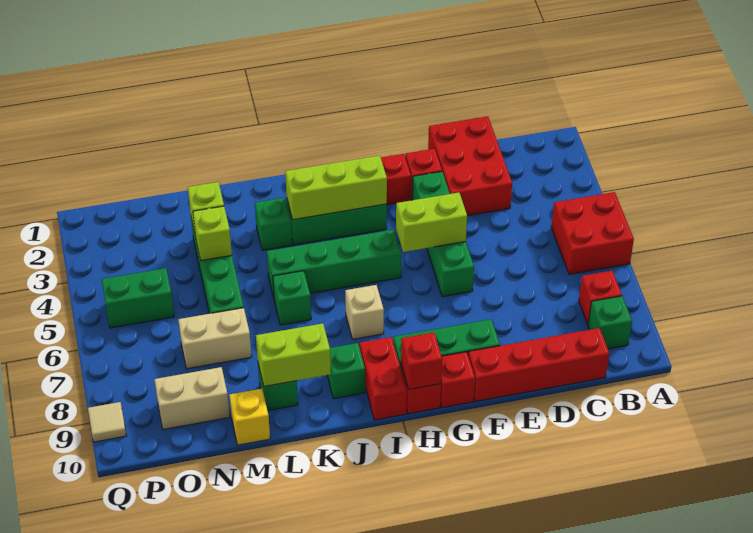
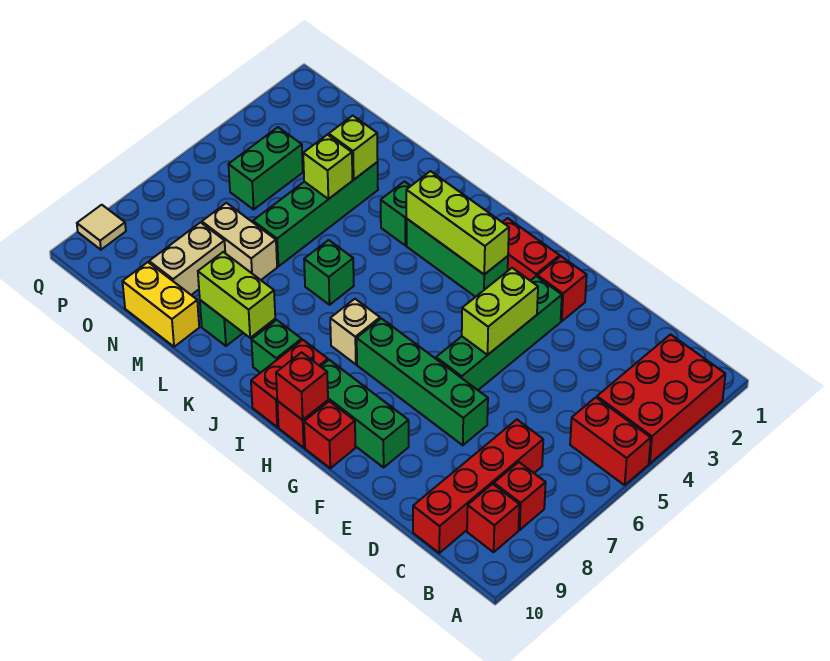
red 2x2 brick [551,192,634,274] -> red 1x2 brick [570,397,651,485]
green 1x1 brick [588,296,632,349] -> red 1x1 brick [467,484,519,552]
red 1x4 brick [468,328,609,402] -> red 1x4 brick turned to [413,420,543,553]
red 2x3 brick [428,116,512,216] -> red 2x3 brick moved to [597,335,725,464]
lime 1x2 brick [396,193,467,252] -> lime 1x2 brick turned to [462,268,538,355]
green 1x4 brick [267,230,401,297] -> green 1x4 brick moved to [357,318,488,445]
yellow 1x1 brick [230,389,270,445] -> yellow 1x2 brick [122,262,199,347]
tan 1x2 brick [154,367,230,430] -> tan 1x2 brick turned to [149,223,225,295]
green 1x2 brick [101,268,174,328] -> green 1x2 brick turned to [228,127,303,209]

